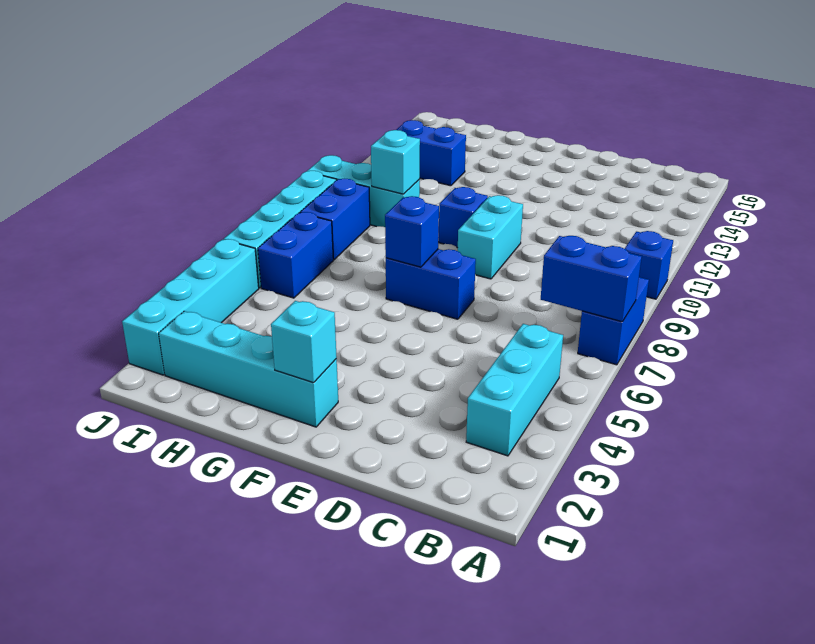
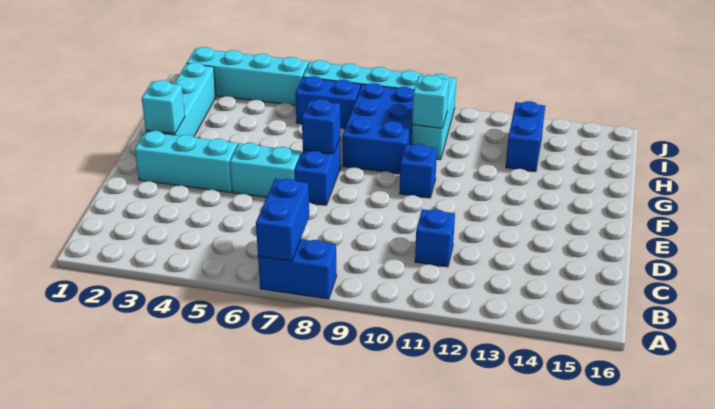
blue 1x1 brick [625,231,673,299] -> blue 1x1 brick moved to [415,209,455,267]
cyan 1x3 brick [466,324,563,456] -> cyan 1x3 brick moved to [135,131,237,192]
cyan 1x2 brick [458,195,523,279] -> cyan 1x2 brick moved to [230,143,301,197]
blue 1x2 brick [300,179,370,260] -> blue 2x3 brick [342,83,414,174]

